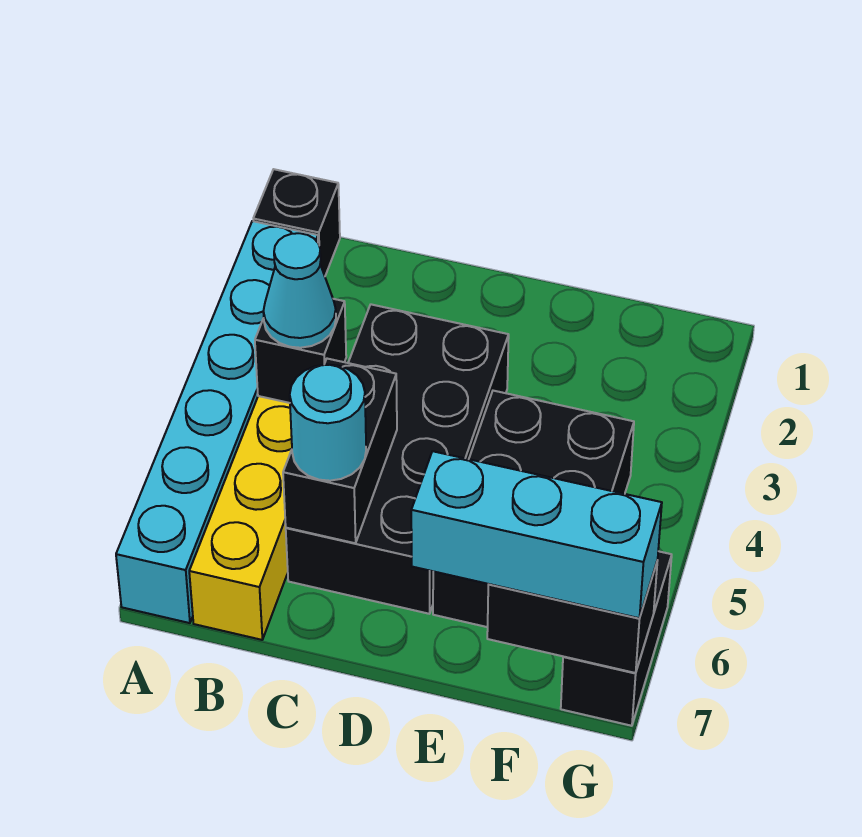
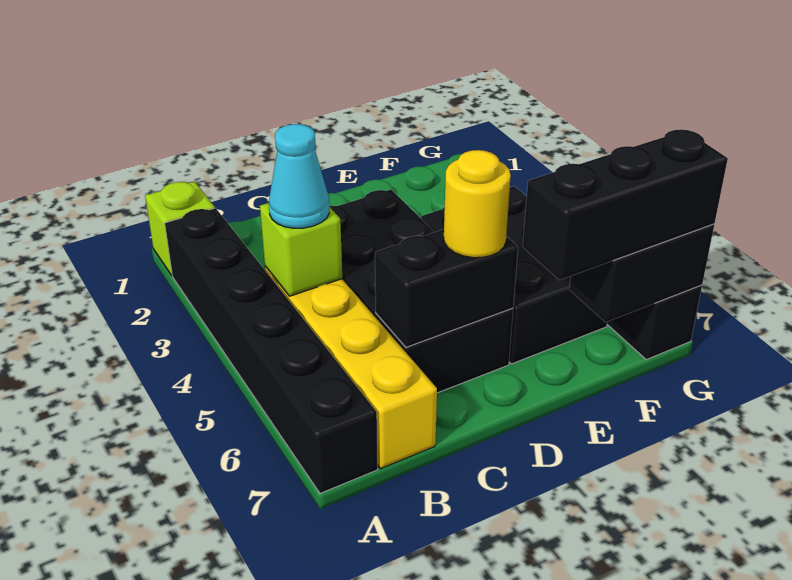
black 1x1 brick [253,169,340,276] -> lime 1x1 brick [145,181,215,275]
cyan 1x6 brick [116,221,318,623] -> black 1x6 brick [165,208,378,493]
black 1x1 brick [255,299,346,403] -> lime 1x1 brick [260,203,342,296]
black 1x2 brick [283,359,397,543] -> black 1x2 brick turned to [375,229,518,347]
cyan 1x1 round brick [290,365,366,481] -> none
none -> yellow 1x1 round brick [444,150,511,258]
cyan 1x3 brick [411,451,662,618] -> black 1x3 brick [523,129,728,280]

